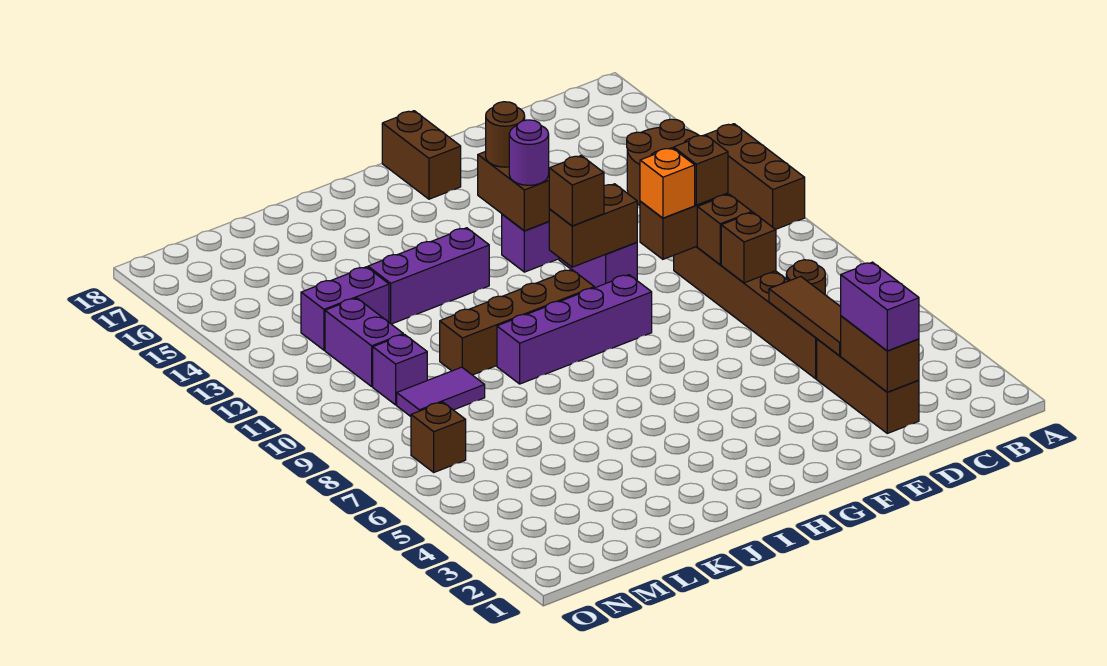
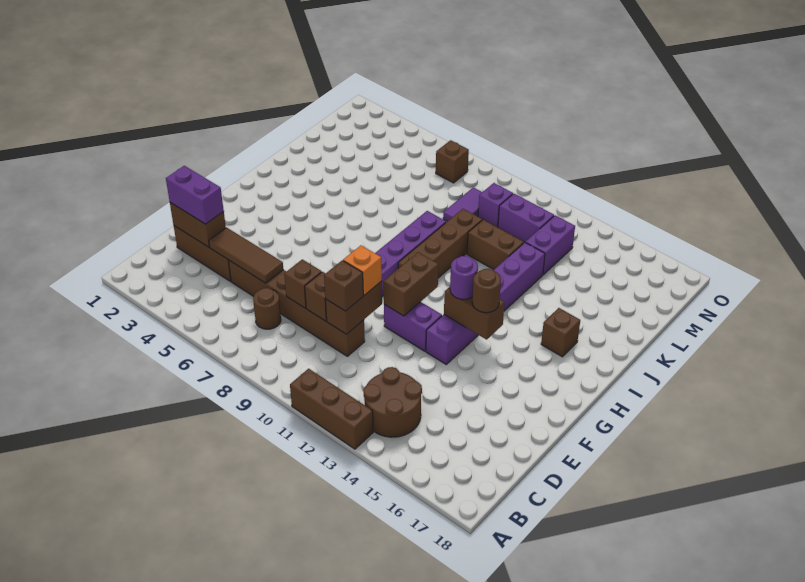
brown 1x1 brick [549,156,604,226] -> brown 1x1 brick moved to [541,308,580,357]
brown 1x2 brick [382,111,461,199] -> brown 1x2 brick moved to [467,220,524,269]

